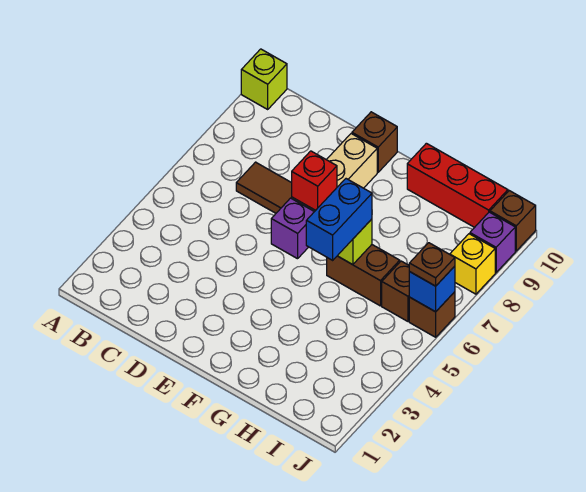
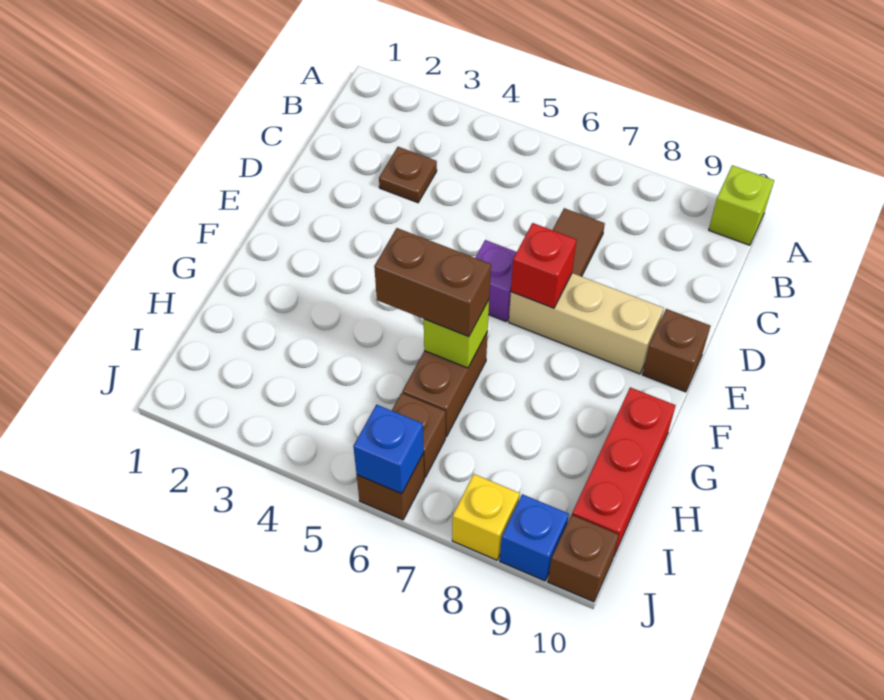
blue 1x2 brick [306,179,372,260] -> brown 1x2 brick [374,228,491,337]
brown 1x1 plate [409,243,455,286] -> brown 1x1 plate moved to [379,147,437,203]
purple 1x1 brick [470,212,515,272] -> blue 1x1 brick [500,494,569,581]

